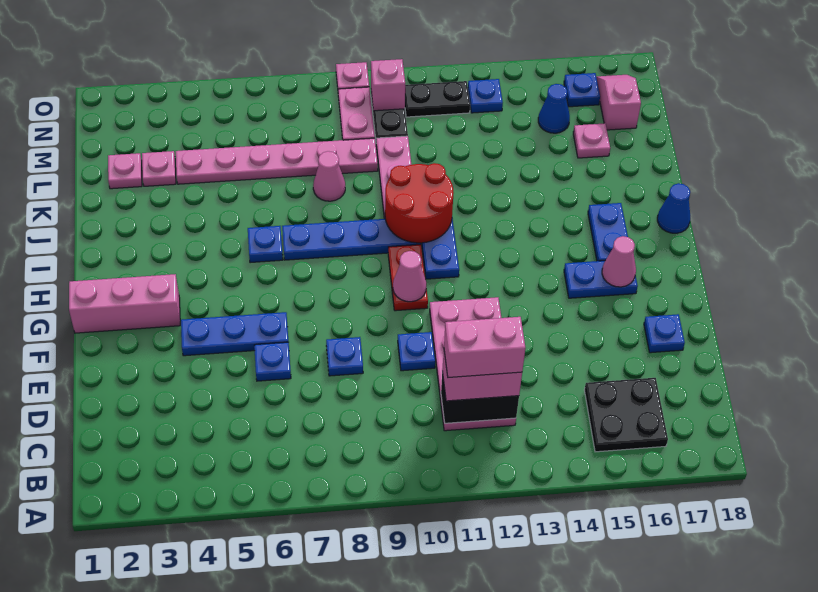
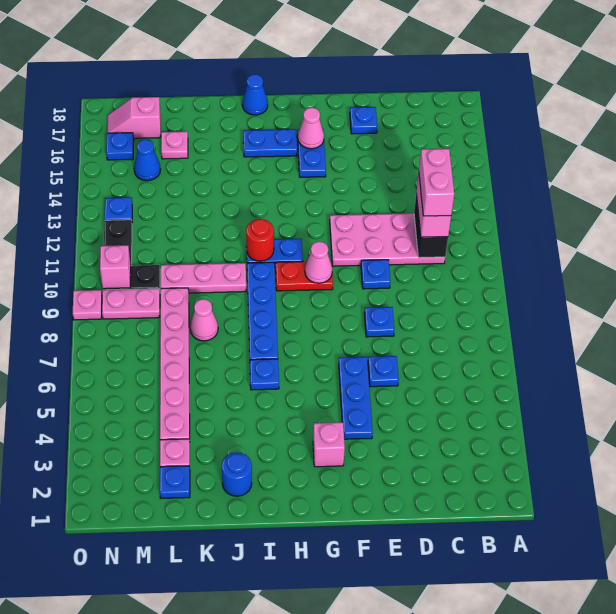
black 2x2 plate [584,378,668,452] -> none
pink 1x3 brick [69,274,180,333] -> pink 1x1 brick [313,422,345,467]
red 2x2 round brick [385,163,454,243] -> red 1x1 round brick [246,219,274,261]
none -> blue 1x1 round brick [222,452,252,496]
pink 1x1 plate [108,153,142,189] -> blue 1x1 plate [160,466,190,498]

